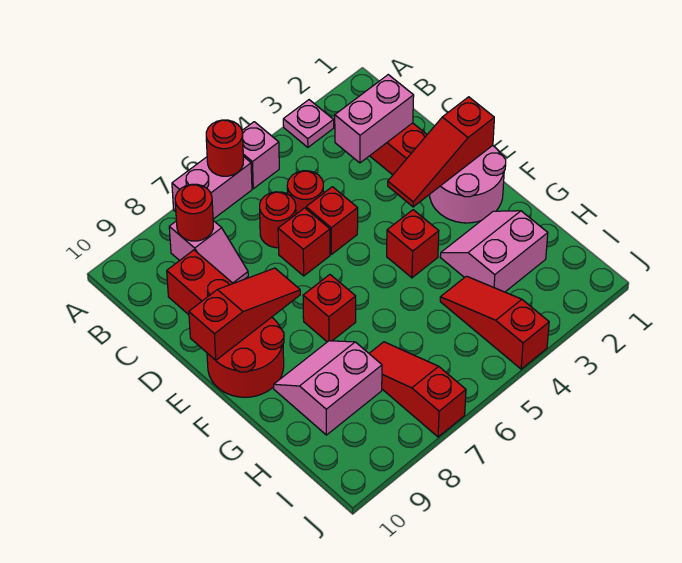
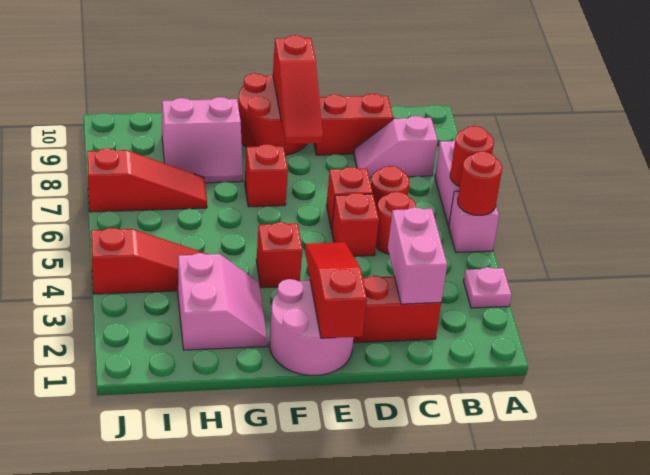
red 1x1 round brick [175,184,213,241] -> red 1x1 round brick moved to [458,151,502,216]
pink 2x2 slope [274,341,382,435] -> pink 2x2 slope turned to [162,97,243,183]

